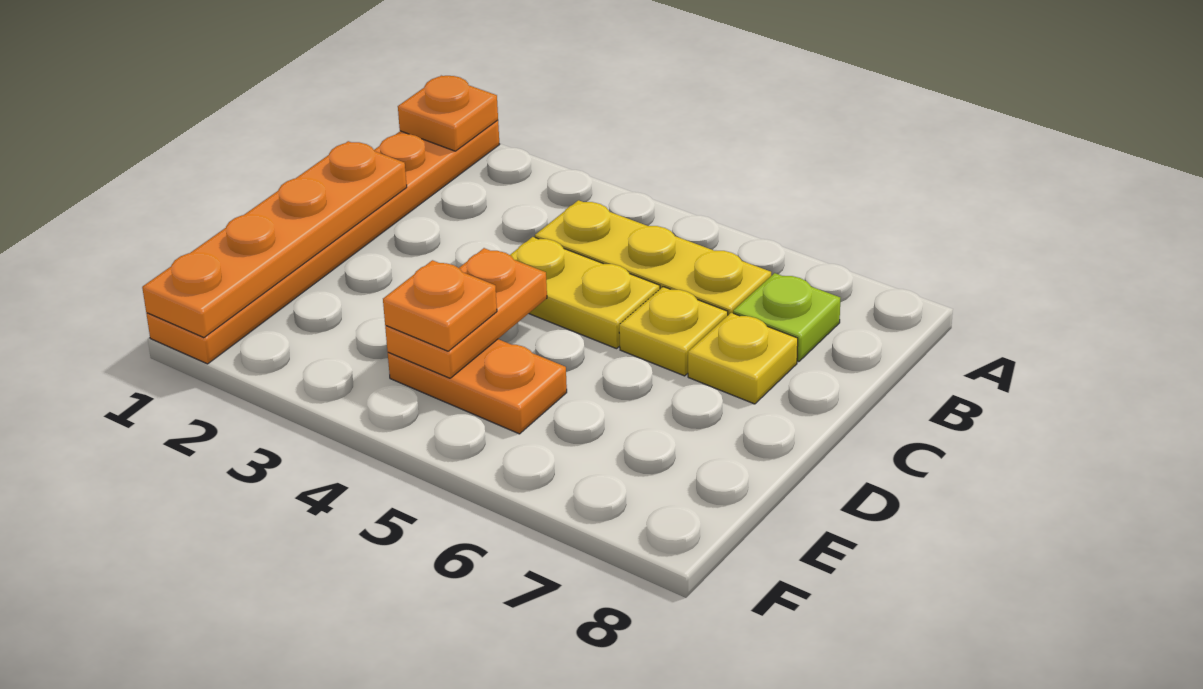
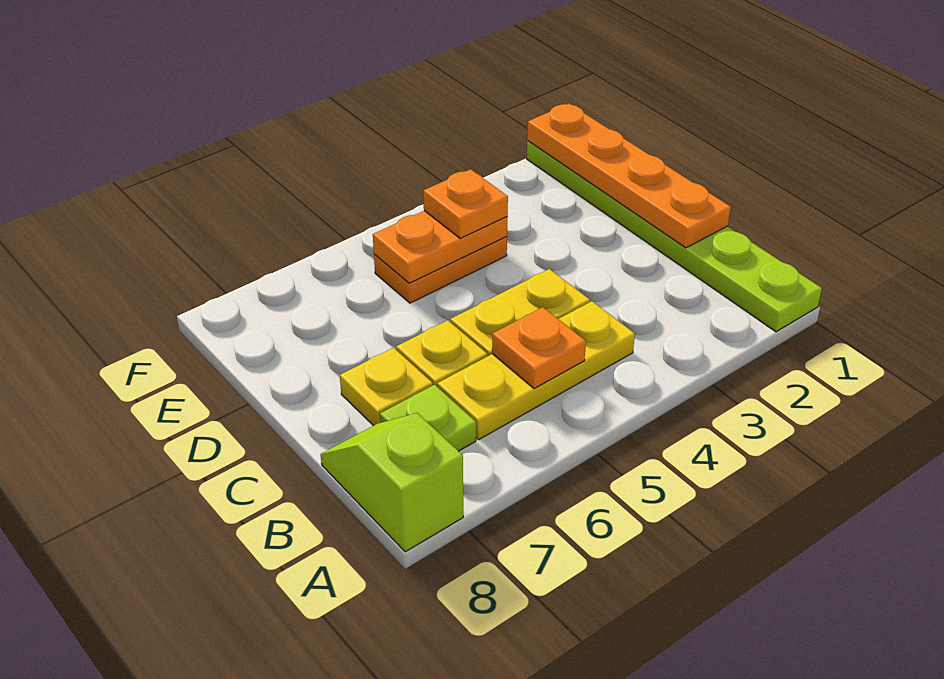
orange 1x6 plate [146,120,500,364] -> lime 1x6 plate [527,141,822,332]
orange 1x1 plate [398,76,498,151] -> orange 1x1 plate moved to [492,307,586,389]
none -> lime 1x2 slope [321,413,463,552]
orange 1x2 plate [385,248,547,378] -> orange 1x2 plate turned to [373,211,508,283]

